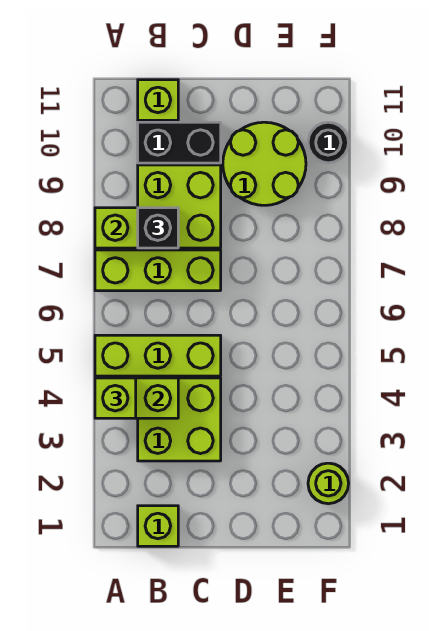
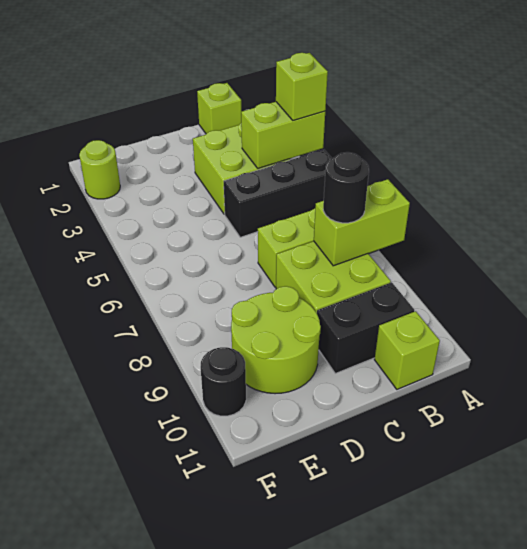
lime 1x3 brick [95,335,221,376] -> black 1x3 brick [224,150,332,237]
black 1x1 brick [138,208,178,248] -> black 1x1 round brick [323,152,369,223]

